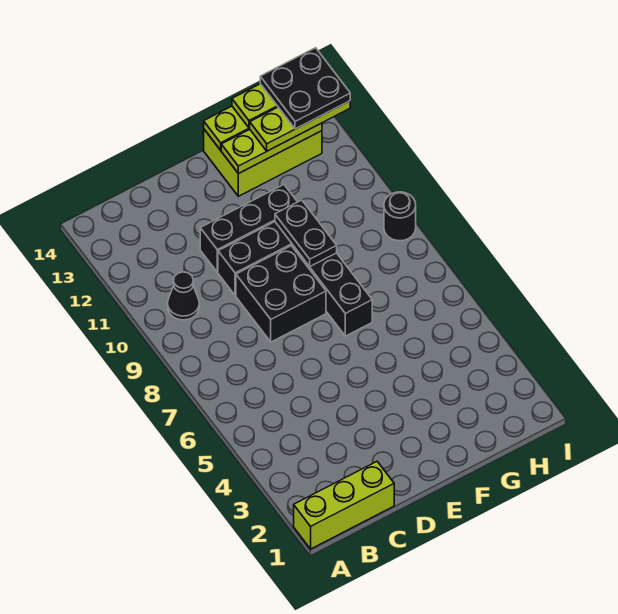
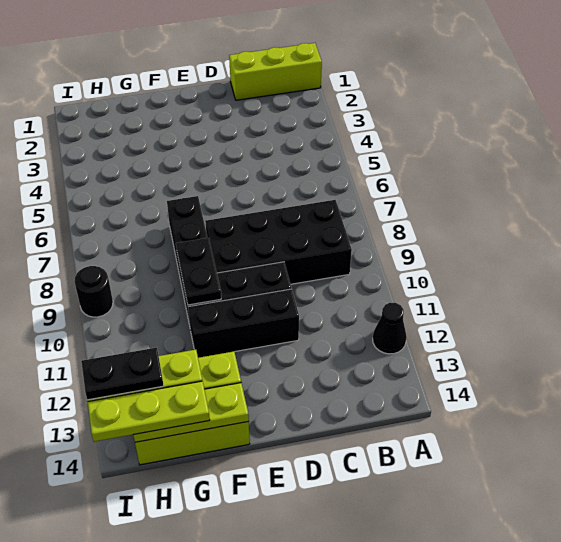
black 1x1 cone [168,272,199,320] -> black 1x1 cone moved to [373,303,407,354]
black 2x2 brick [236,246,326,342] -> black 2x4 brick [205,200,352,284]
black 2x2 plate [260,48,350,129] -> black 1x2 plate [81,348,164,400]

